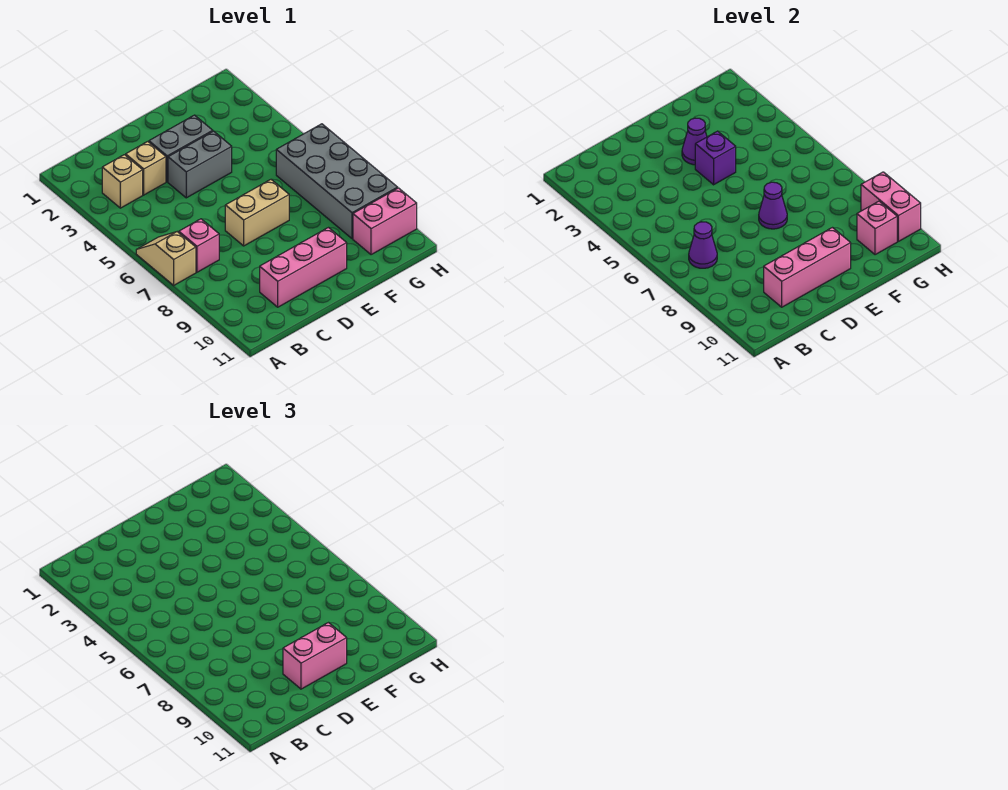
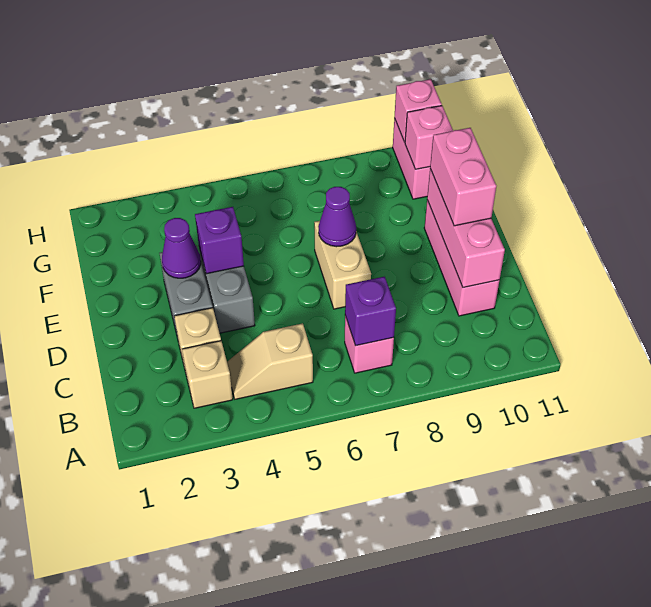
tan 1x2 slope [136,232,196,285] -> tan 1x2 slope moved to [227,323,313,399]
purple 1x1 cone [689,222,717,268] -> purple 1x1 brick [345,277,396,346]
grey 2x4 brick [276,124,398,239] -> none
pink 1x2 brick [861,172,921,241] -> pink 1x1 brick [395,79,442,142]

